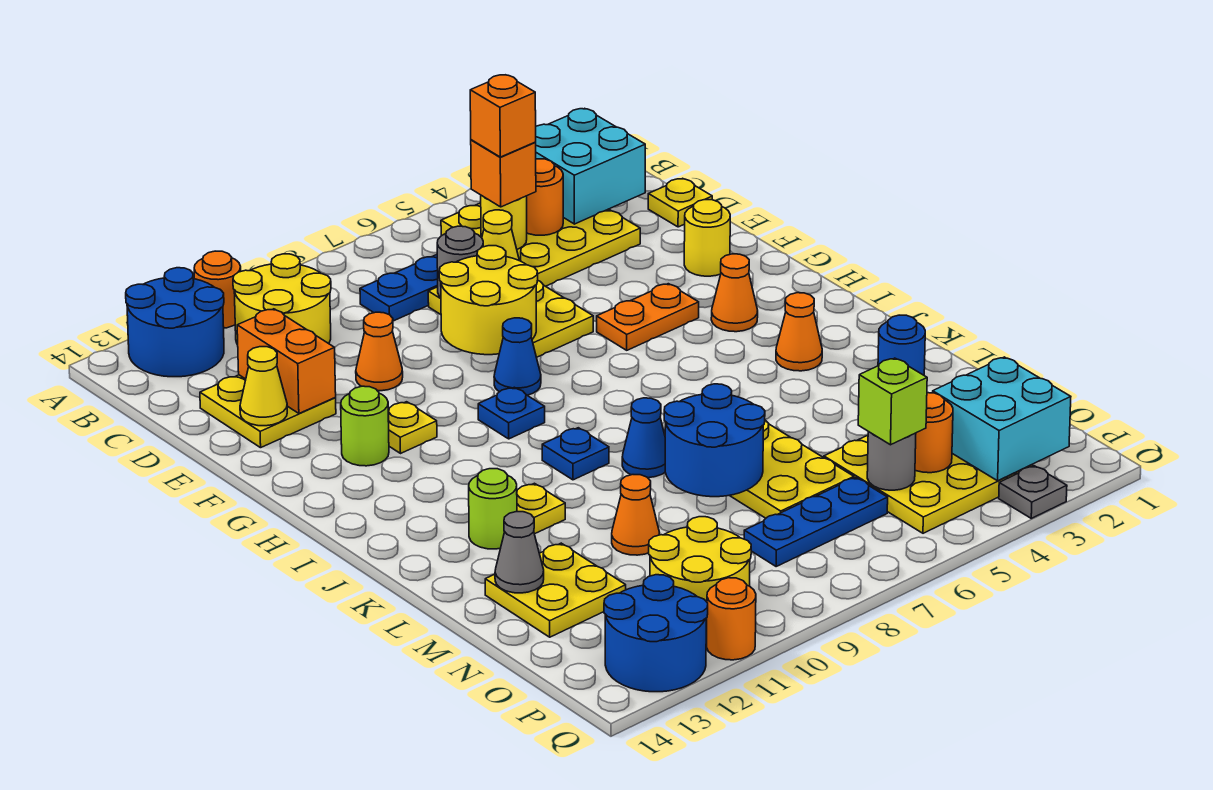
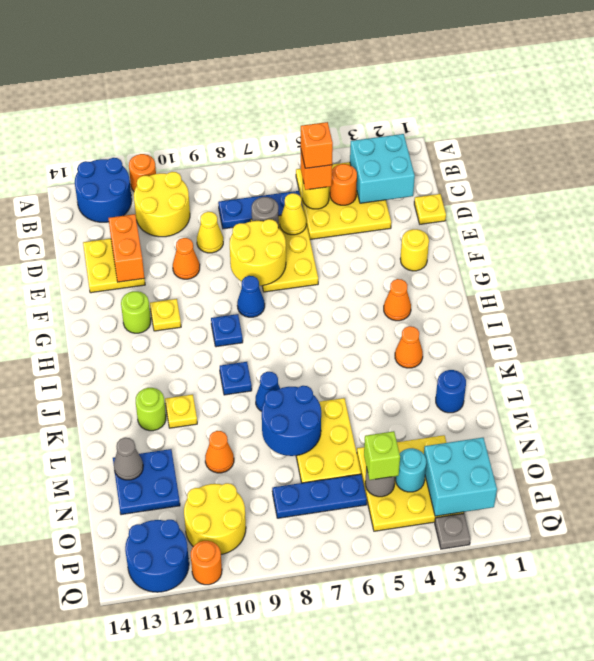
yellow 1x1 cone [240,347,287,426] -> yellow 1x1 cone moved to [197,212,223,253]
orange 1x2 plate [597,284,699,350] -> none
yellow 2x2 plate [485,543,626,637] -> blue 2x2 plate [113,449,180,515]
orange 1x1 round brick [915,393,953,473] -> cyan 1x1 round brick [396,448,426,492]

